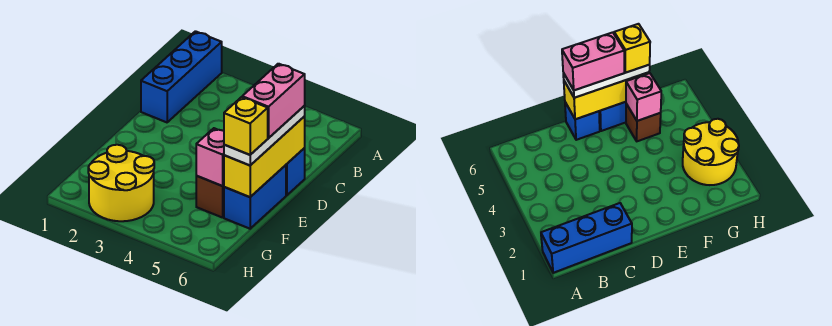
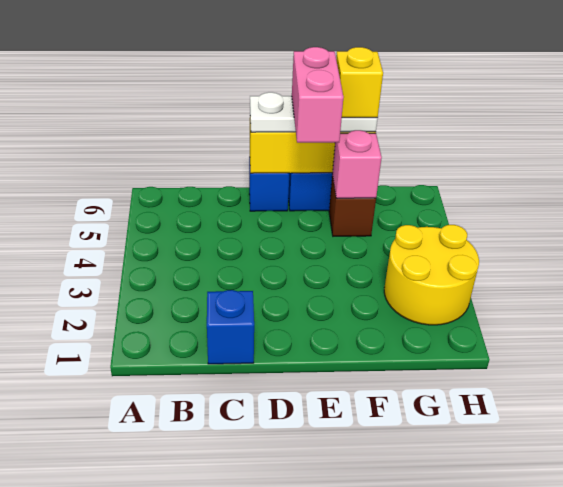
blue 1x3 brick [141,31,222,122] -> blue 1x1 brick [207,290,254,364]
pink 1x2 brick [242,64,305,138] -> pink 1x2 brick turned to [292,47,344,143]

